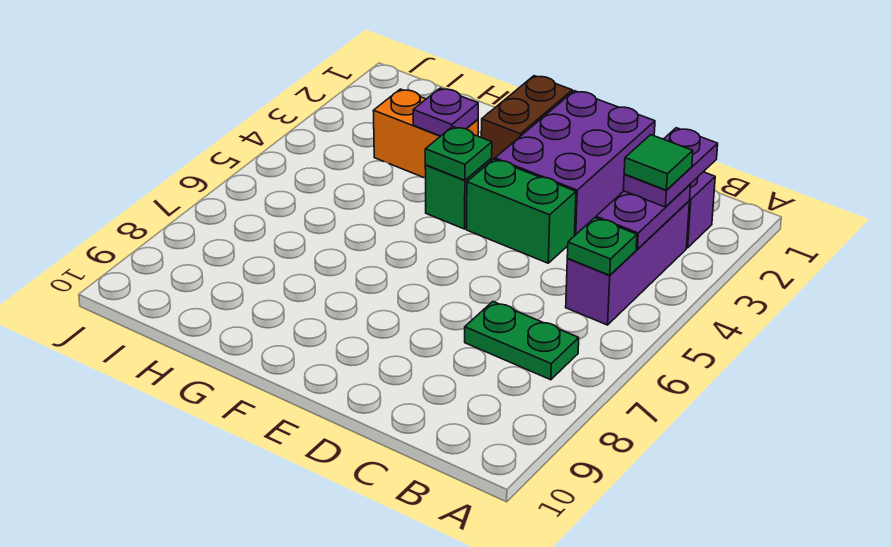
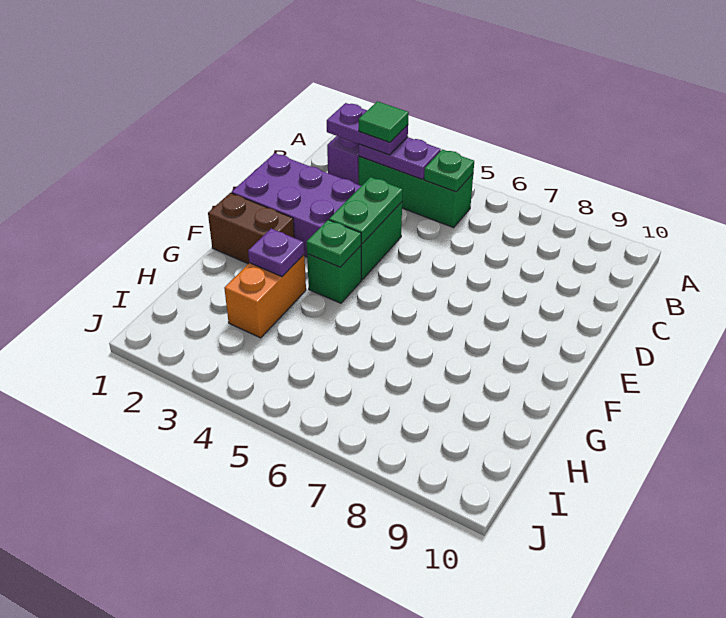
purple 1x3 brick [566,201,690,325] -> green 1x3 brick [359,156,473,228]
green 1x2 plate [465,302,579,380] -> green 1x2 plate moved to [329,177,403,244]

